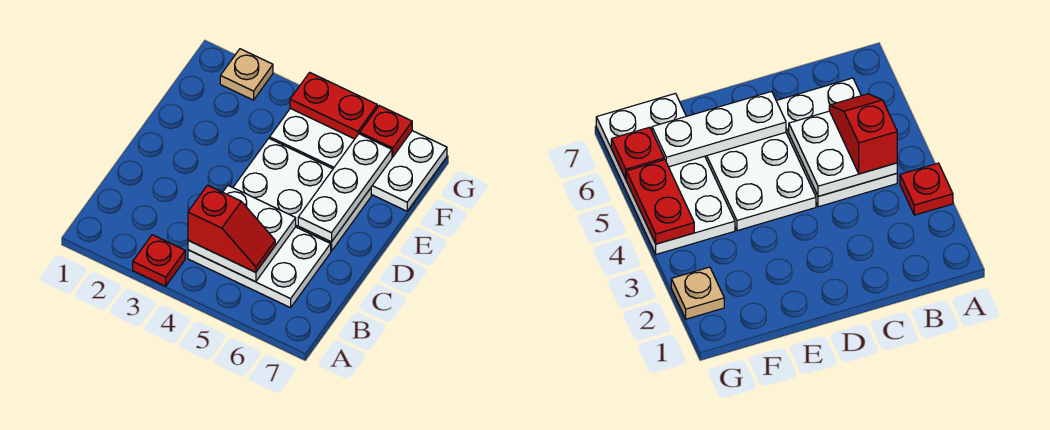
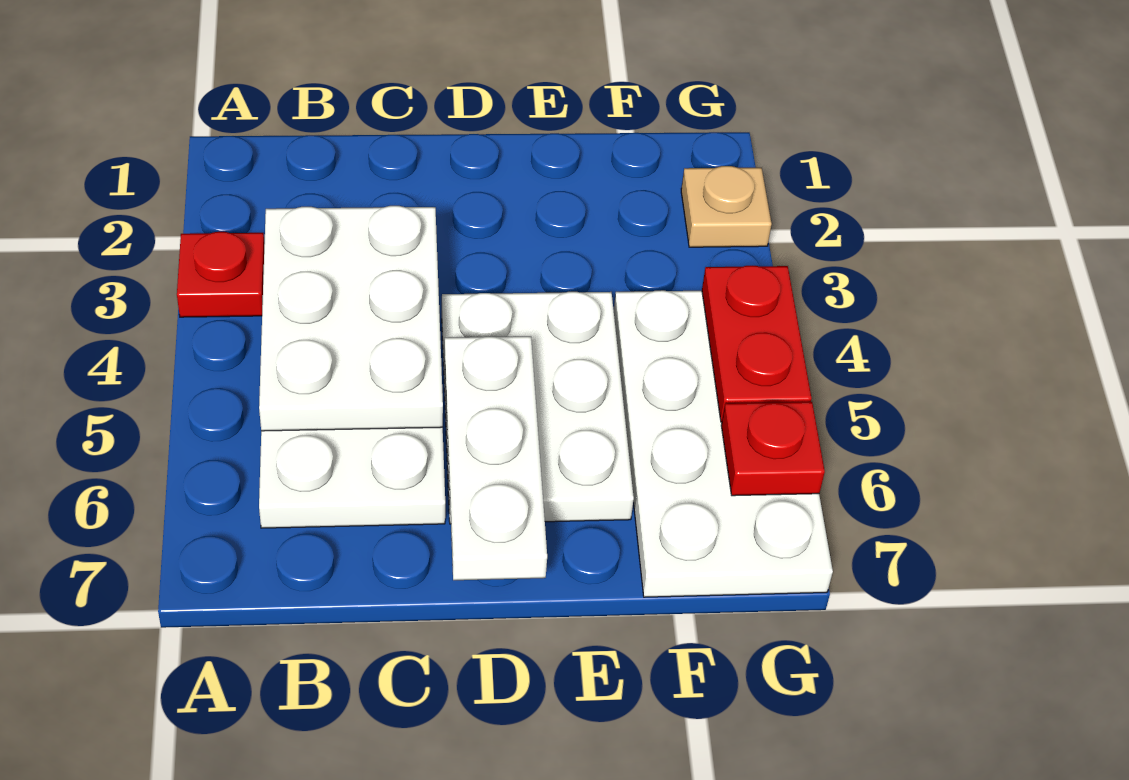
white 2x2 plate [188,186,296,282] -> white 2x3 plate [259,206,443,431]
red 1x2 slope [188,185,275,272] -> none
white 1x3 plate [298,134,392,242] -> white 1x3 plate turned to [444,336,547,580]

